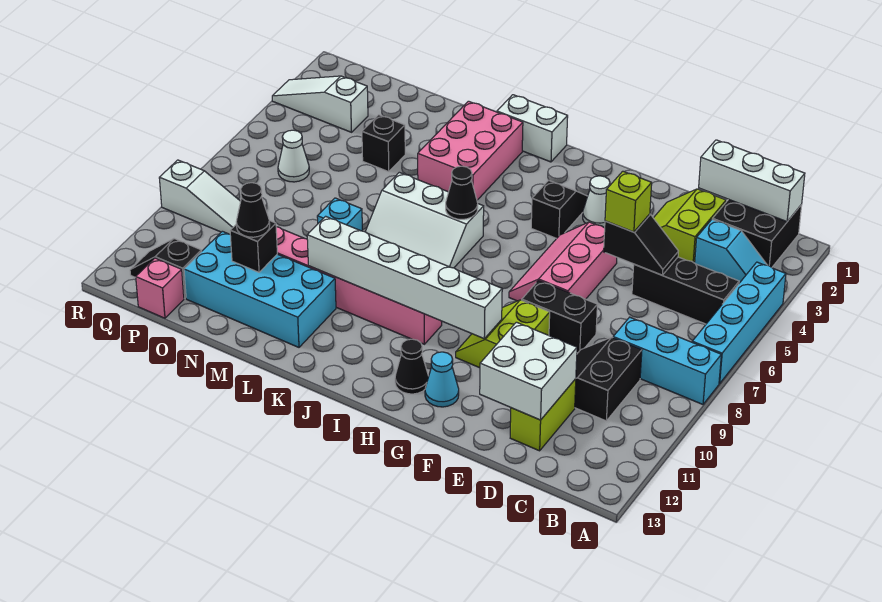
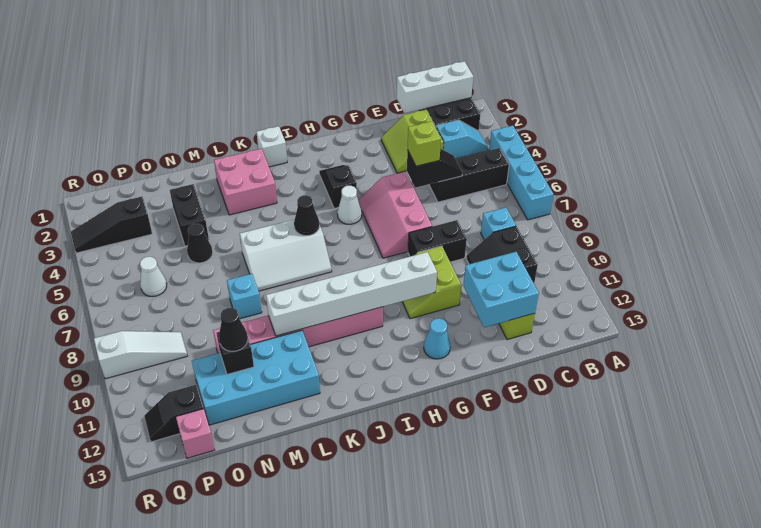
cyan 1x3 brick [613,317,721,404] -> cyan 1x1 brick [481,207,516,240]
white 2x2 brick [480,322,577,420] -> cyan 2x2 brick [463,252,539,327]
white 1x1 cone [583,176,610,228] -> white 1x1 cone moved to [337,186,362,224]
black 1x1 cone [395,339,429,394] -> black 1x1 cone moved to [187,224,213,263]
white 1x2 brick [497,95,568,162] -> white 1x1 brick [256,126,287,167]
pink 2x3 brick [418,101,523,200] -> pink 2x2 brick [214,149,277,215]
black 1x1 brick [362,115,405,172] -> black 1x2 brick [170,184,209,246]
white 1x3 slope [272,76,368,132] -> black 1x3 slope [71,197,152,253]

